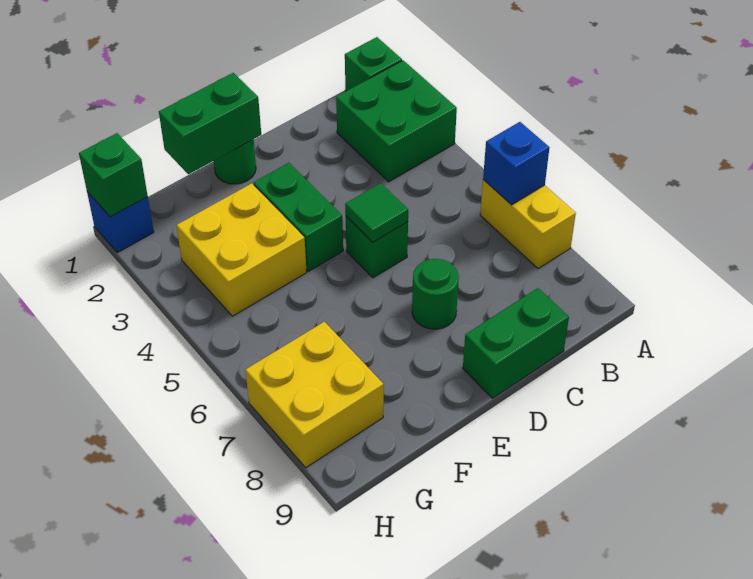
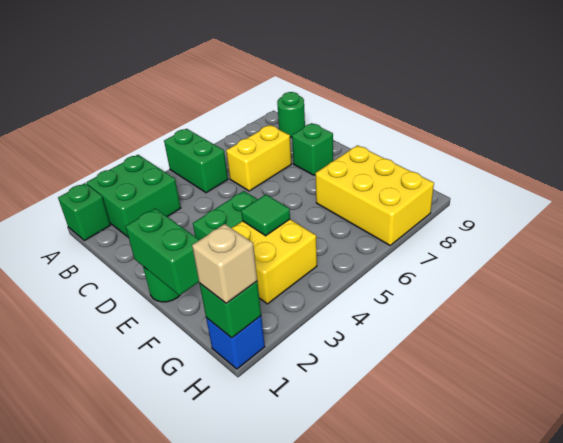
yellow 1x2 brick [480,180,576,269] -> yellow 1x2 brick moved to [226,125,291,191]
blue 1x1 brick [483,122,549,205] -> none
green 1x2 brick [463,288,569,398] -> green 1x2 brick moved to [164,129,228,193]
green 1x1 brick [346,216,408,278] -> green 1x1 brick moved to [292,123,333,175]
green 1x1 tile [345,183,408,242] -> green 1x1 tile moved to [241,194,290,236]
green 1x1 round brick [412,259,459,329] -> green 1x1 round brick moved to [277,92,305,137]
yellow 2x2 brick [245,322,384,468] -> yellow 2x3 brick [315,145,434,245]
none -> tan 1x1 brick [192,224,257,303]

